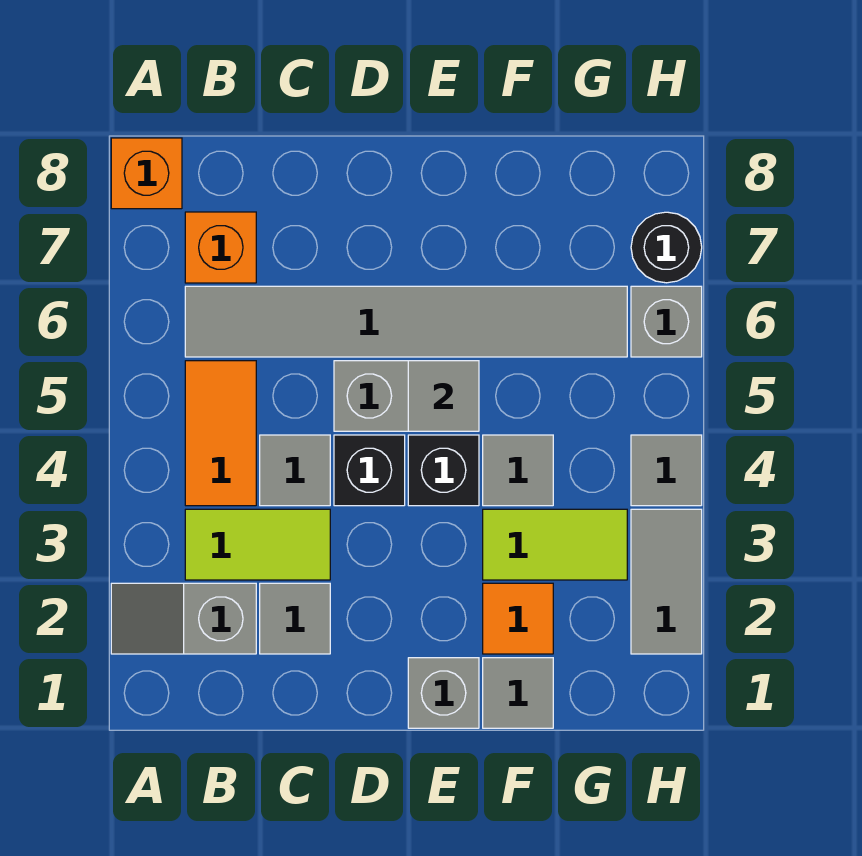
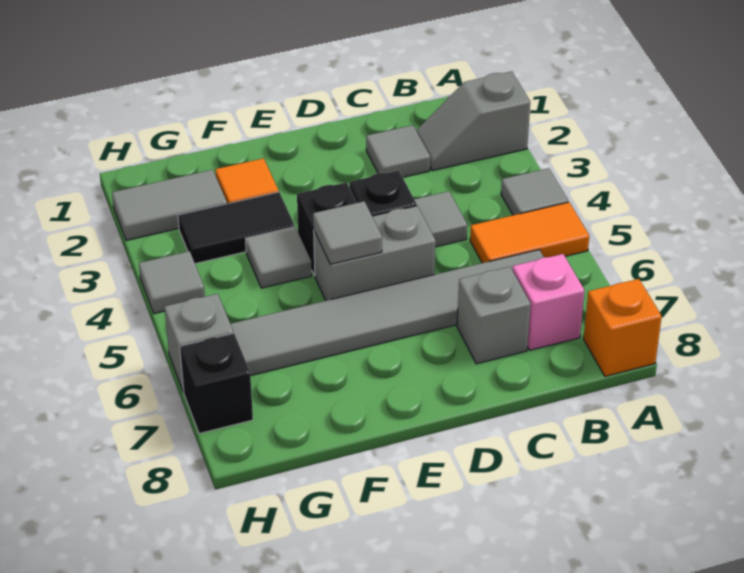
grey 1x2 slope [111,583,256,654] -> grey 1x2 slope turned to [416,71,530,171]
lime 1x2 tile [185,509,330,580] -> none
orange 1x2 tile [185,361,256,506] -> orange 1x2 tile turned to [470,202,589,263]
orange 1x1 brick [185,212,256,283] -> pink 1x1 brick [513,254,585,350]
grey 1x1 brick [408,658,479,728] -> grey 1x1 brick moved to [457,267,531,364]
grey 1x1 tile [483,658,553,728] -> grey 1x1 tile moved to [501,168,568,215]
lime 1x2 tile [483,509,627,580] -> black 1x2 tile [178,192,295,264]
grey 1x2 tile [631,509,702,654] -> grey 1x2 tile turned to [112,170,227,241]
black 1x1 round brick [631,212,702,283] -> black 1x1 brick [180,333,253,434]

